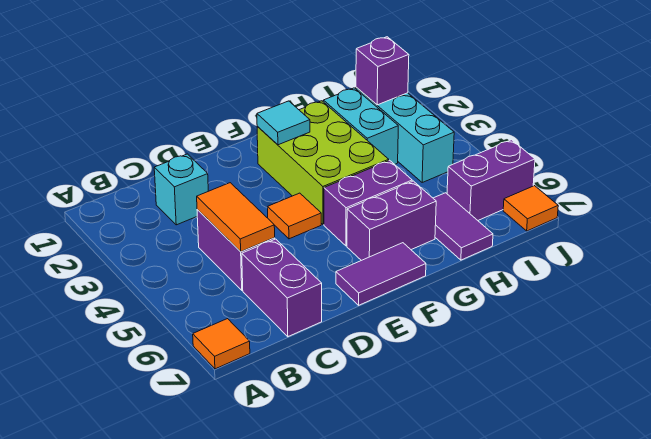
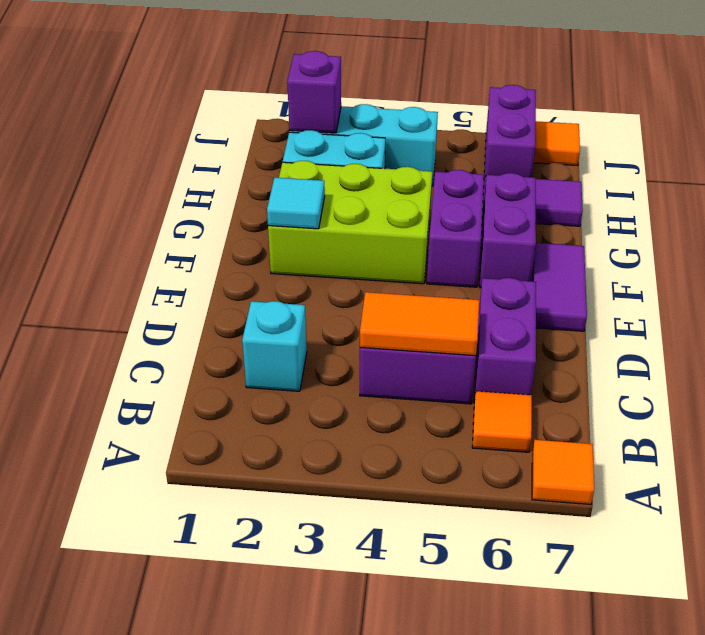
purple 1x2 brick [242,239,322,337] -> purple 1x2 brick turned to [474,278,536,403]
orange 1x1 tile [268,193,321,239] -> orange 1x1 tile moved to [472,391,532,452]

